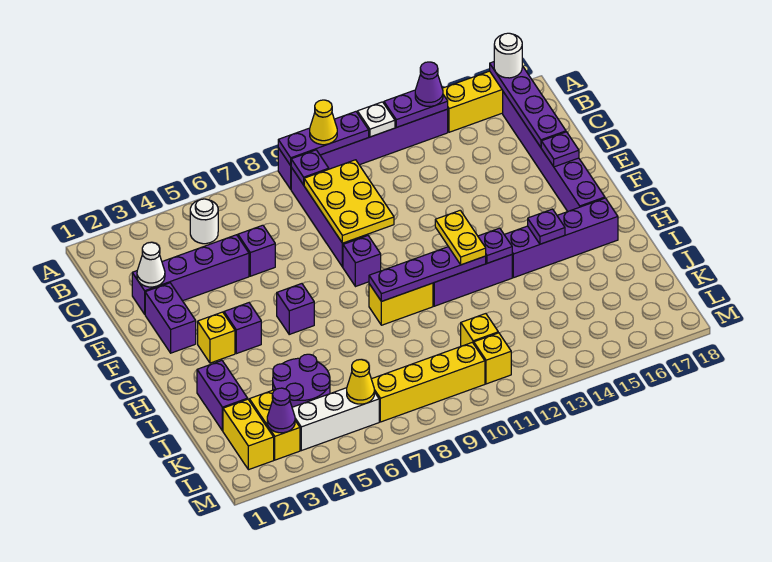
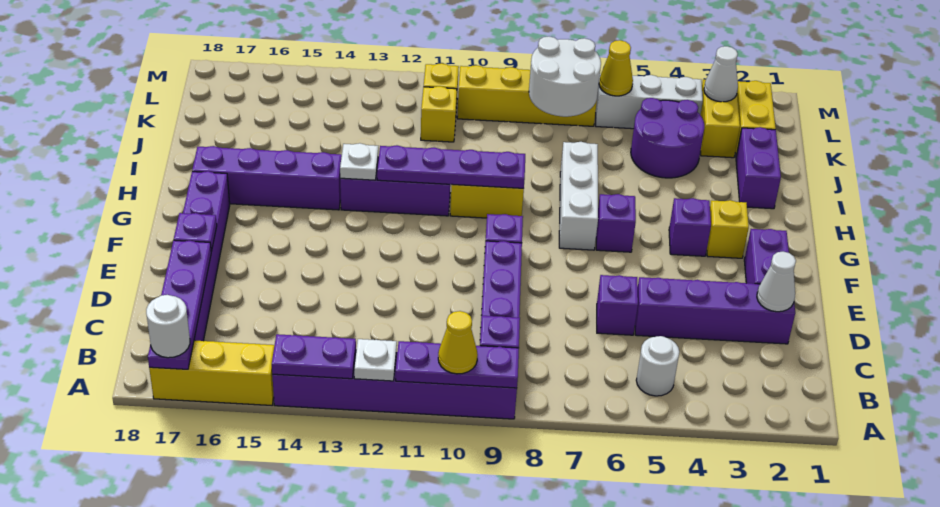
purple 1x1 cone [415,62,443,106] -> none
yellow 2x3 plate [304,160,394,243] -> none
none -> white 1x3 brick [559,142,598,250]
yellow 1x2 plate [435,210,486,265] -> none
purple 1x1 plate [478,228,512,263] -> white 1x1 plate [340,143,378,180]
purple 1x1 plate [528,209,565,244] -> none
none -> white 2x2 round brick [529,37,601,117]
purple 1x1 cone [267,388,295,433] -> white 1x1 cone [704,46,738,102]

